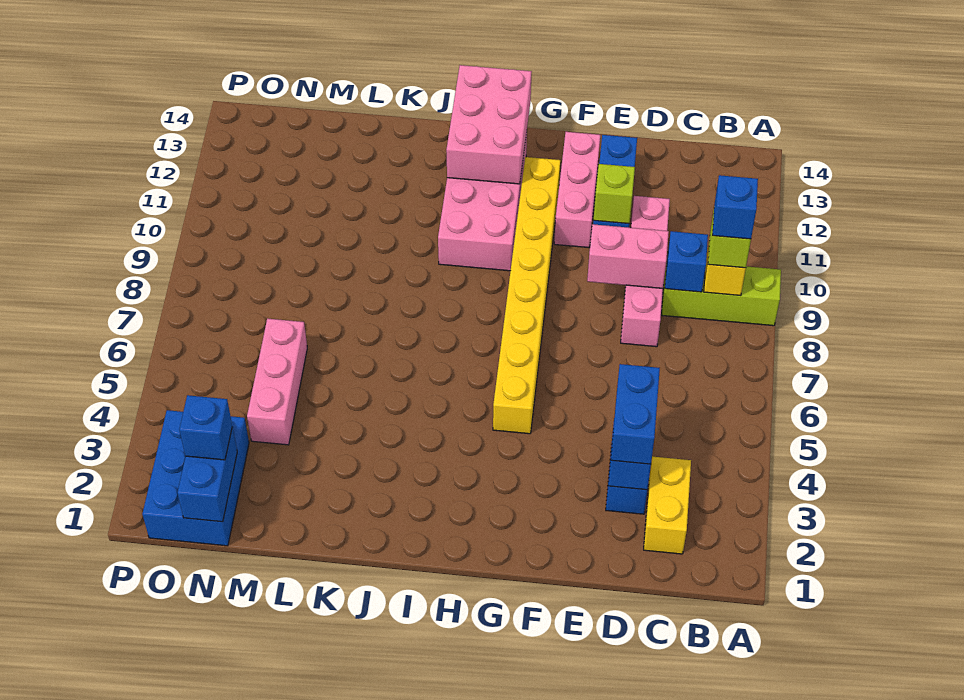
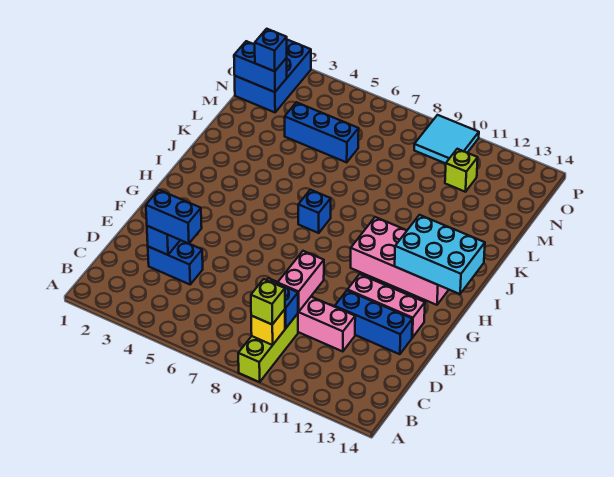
blue 1x1 brick [713,175,758,239] -> blue 1x1 brick moved to [298,190,331,233]
yellow 1x2 brick [644,456,691,554] -> none
lime 1x1 brick [594,164,635,224] -> lime 1x1 brick moved to [445,149,478,192]
yellow 1x8 brick [493,157,560,434] -> none
pink 2x3 brick [446,65,532,184] -> cyan 2x3 brick [395,215,485,294]
pink 1x3 brick [247,319,307,445] -> blue 1x3 brick [285,102,359,162]
blue 2x3 brick [142,410,249,546] -> blue 2x3 brick turned to [235,40,311,112]
none -> cyan 2x2 tile [414,115,479,163]

